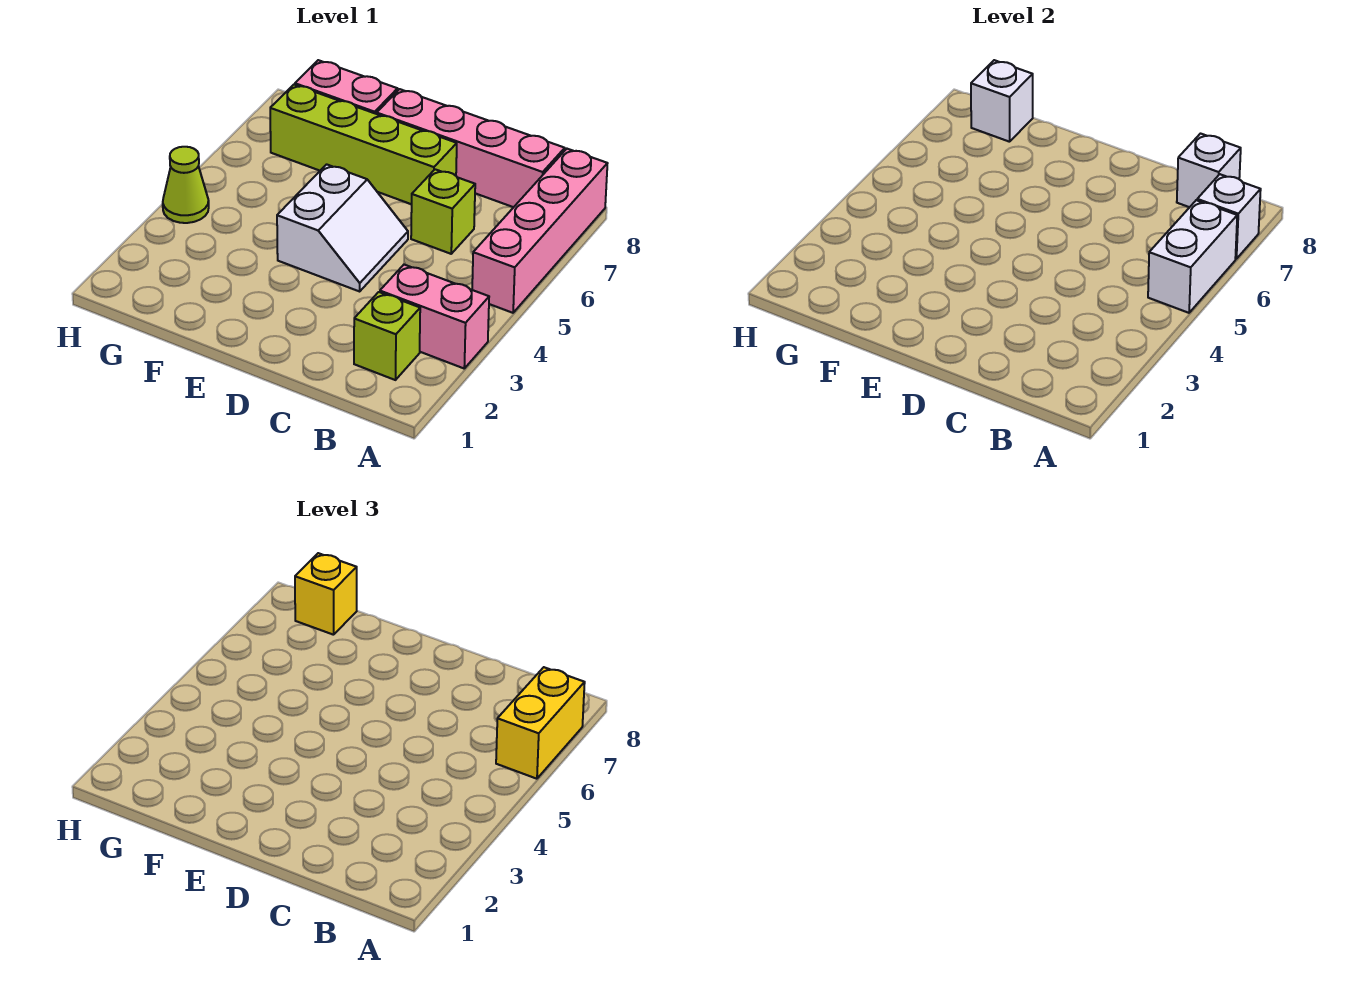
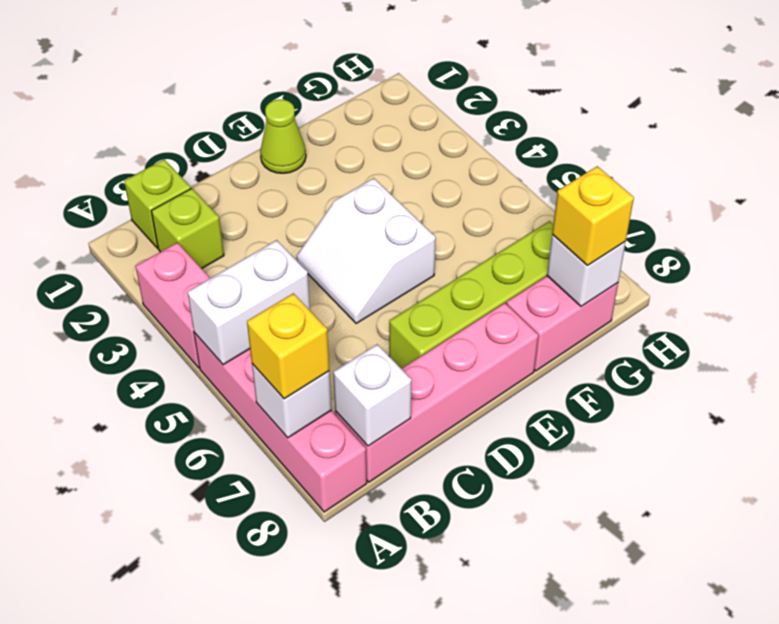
pink 1x2 brick [380,265,489,368] -> pink 1x2 brick turned to [136,243,210,368]
white 1x2 brick [1148,200,1237,313] -> white 1x2 brick turned to [187,240,310,365]
yellow 1x2 brick [496,667,585,779] -> yellow 1x1 brick [247,293,329,399]
lime 1x1 brick [411,169,475,254] -> lime 1x1 brick moved to [124,159,191,248]
lime 1x1 cone [163,147,209,223] -> lime 1x1 cone moved to [260,99,306,173]

